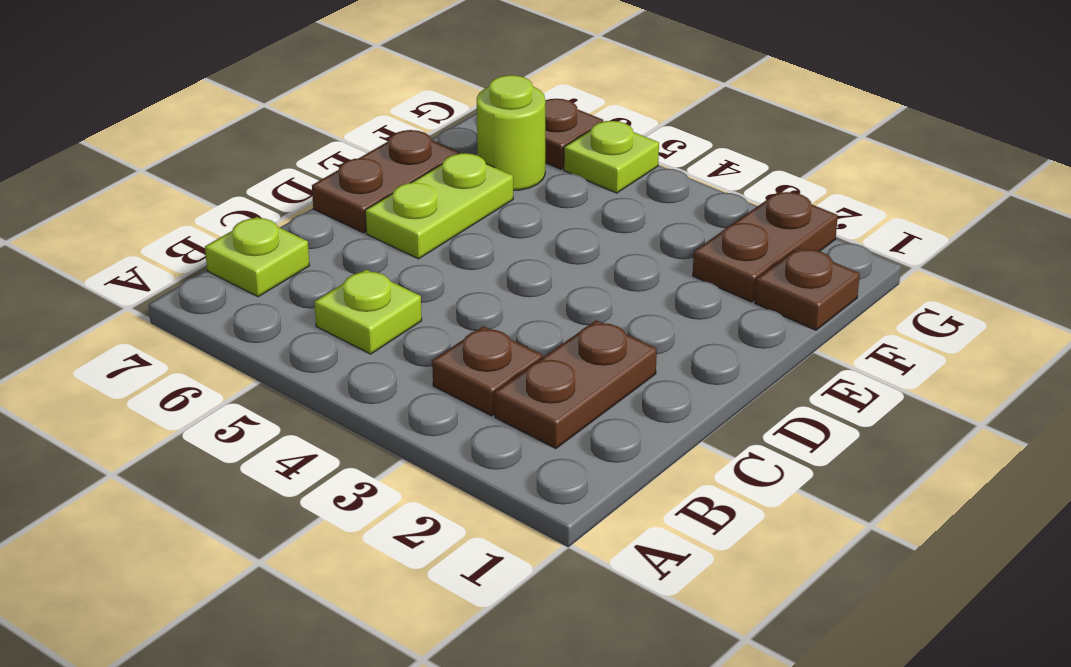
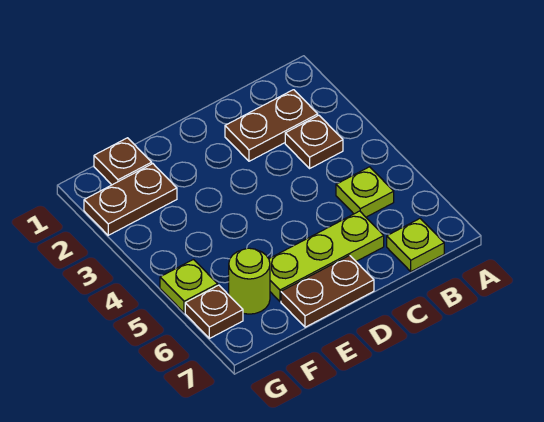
lime 1x2 plate [365,153,513,259] -> lime 1x3 plate [269,211,384,301]

